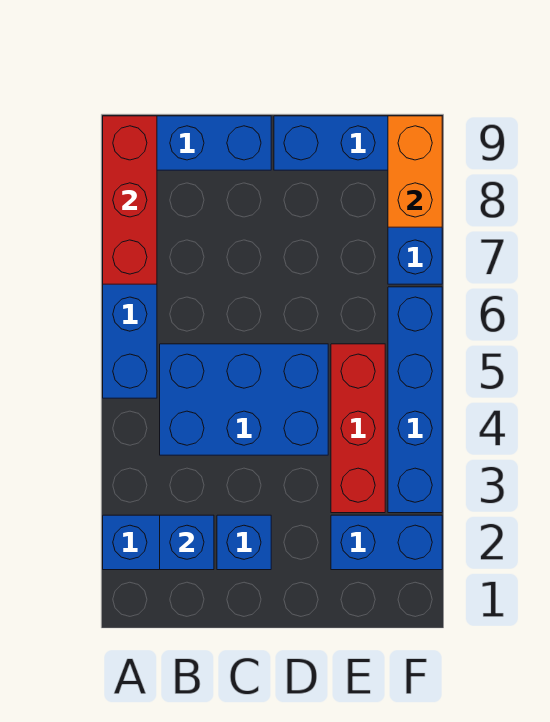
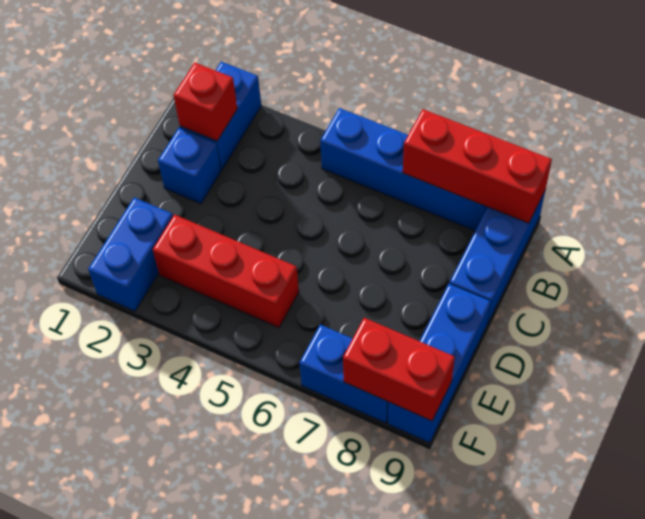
blue 1x1 brick [160,515,214,570] -> red 1x1 brick [174,63,237,141]
blue 2x3 brick [160,344,328,455] -> none
blue 1x4 brick [388,287,442,513] -> none
orange 1x2 brick [388,116,442,227] -> red 1x2 brick [343,318,455,421]

